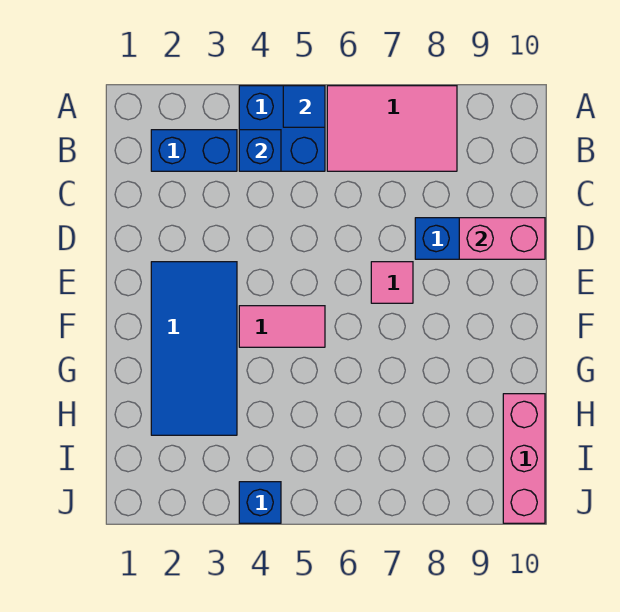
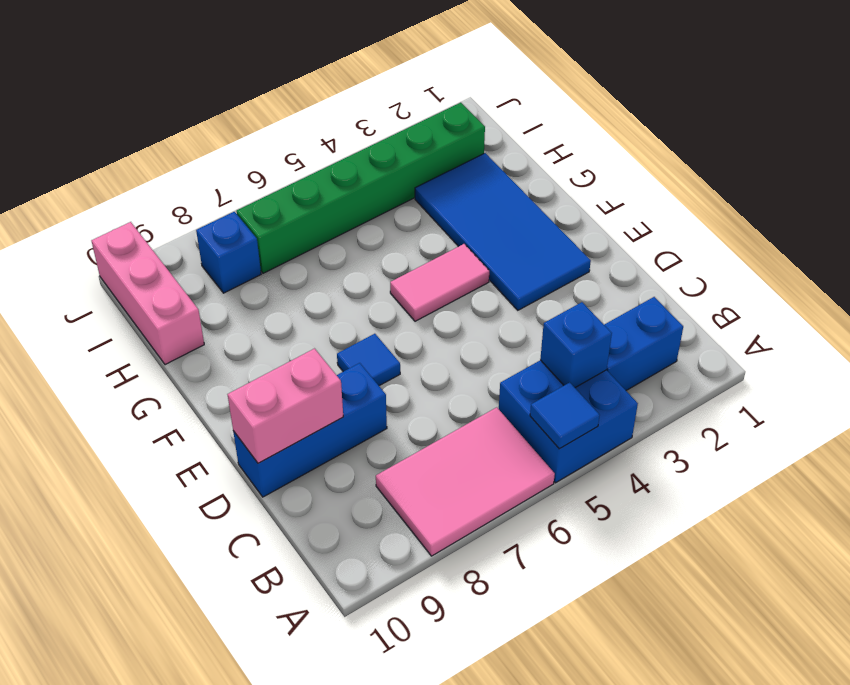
pink 1x1 tile [371,262,413,303] -> blue 1x1 tile [337,334,400,386]
none -> green 1x6 brick [236,103,485,273]
blue 1x1 brick [239,482,281,523] -> blue 1x1 brick moved to [196,212,261,293]

